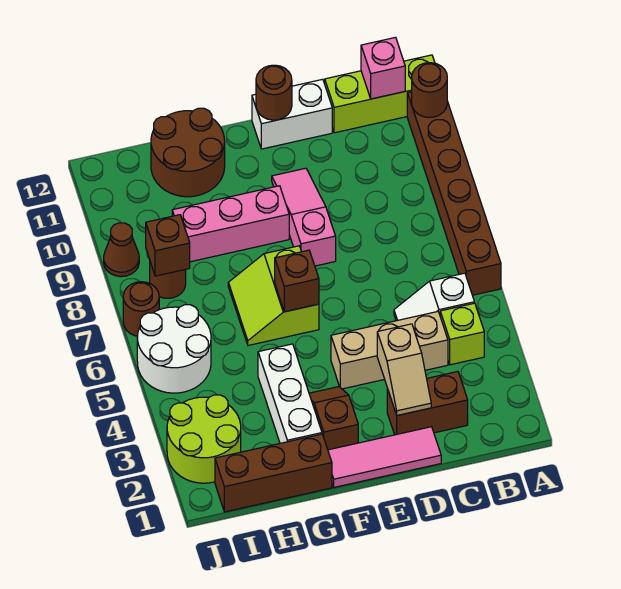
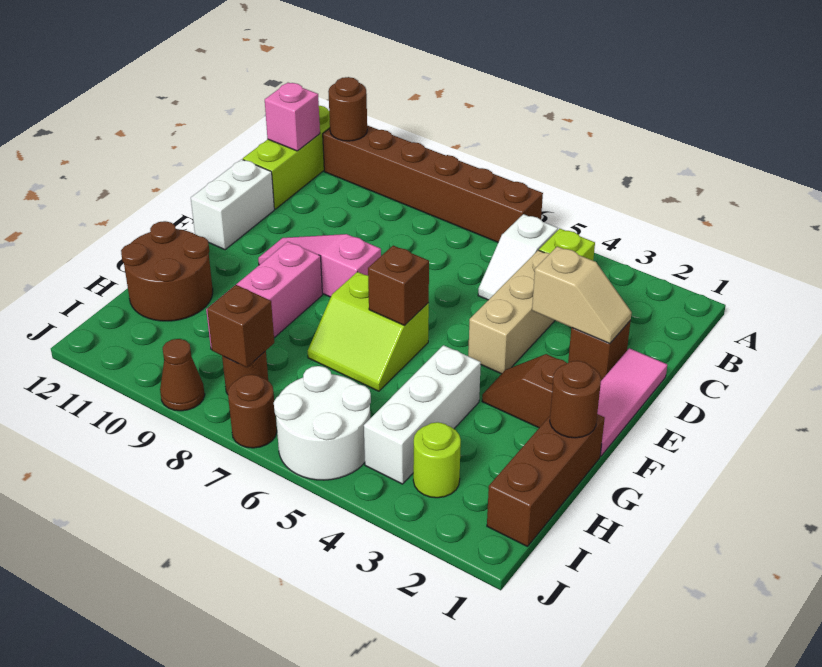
brown 1x2 brick [387,372,468,435] -> brown 1x1 brick [568,320,631,380]
brown 1x1 round brick [256,65,292,120] -> brown 1x1 round brick moved to [550,361,601,438]
white 1x3 brick [258,344,322,443] -> white 1x3 brick turned to [364,345,481,484]
lime 2x2 round brick [167,395,241,483] -> lime 1x1 round brick [413,422,461,498]

